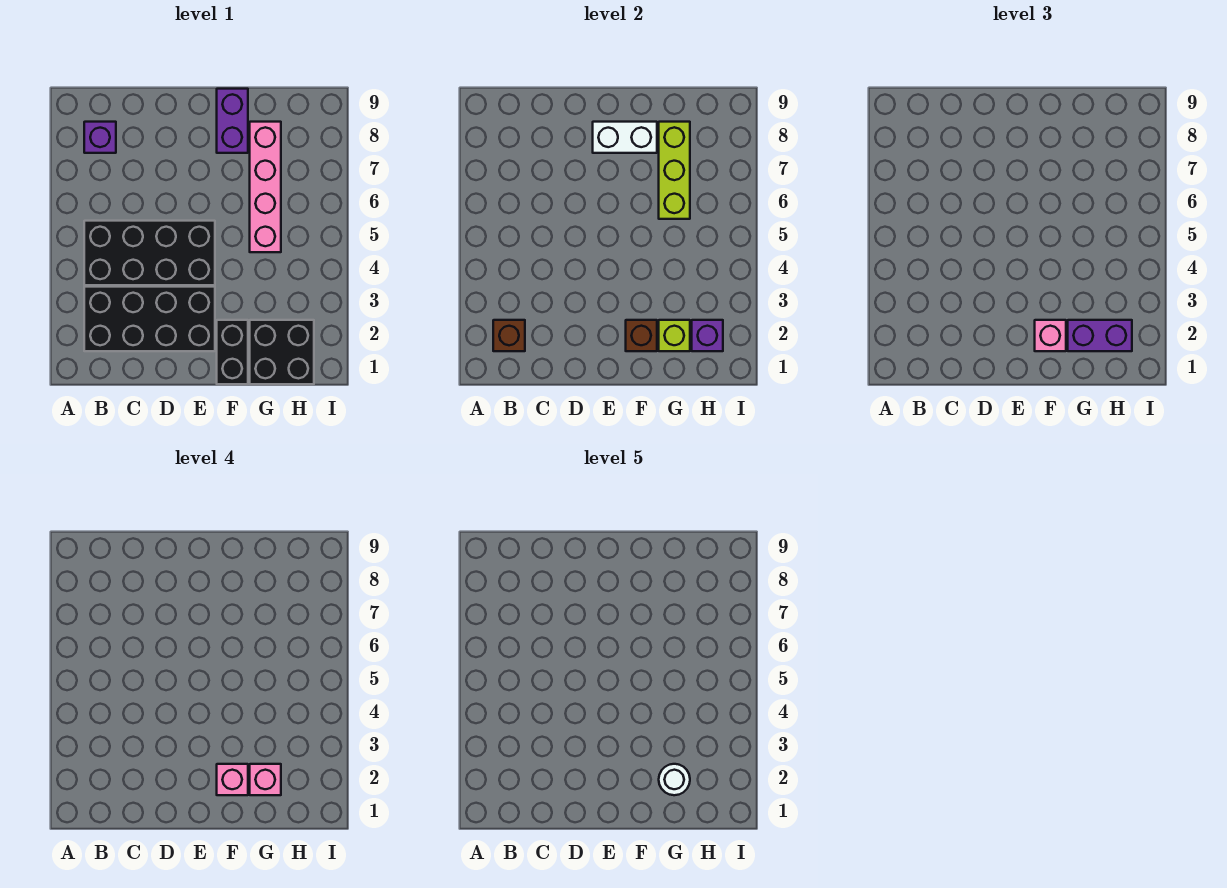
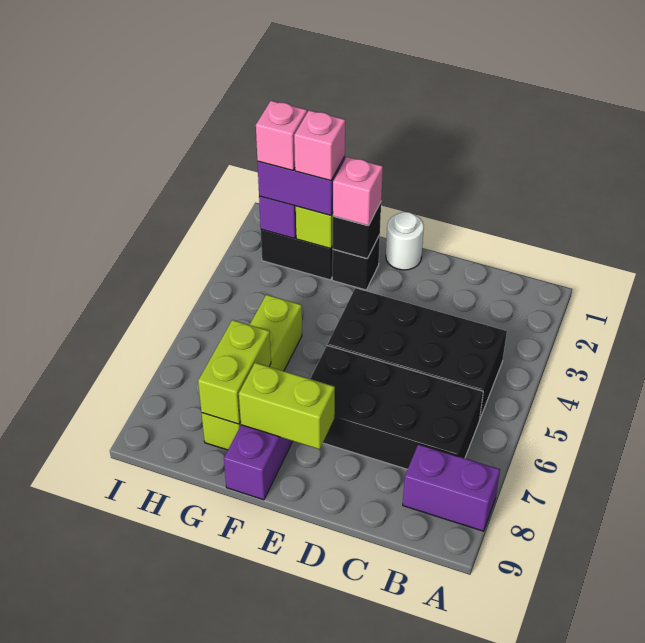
black 2x4 brick [84,287,215,351] -> black 2x4 brick moved to [310,346,483,469]
brown 1x1 brick [493,320,525,351] -> none
purple 1x1 brick [84,122,116,153] -> purple 1x2 brick [403,444,500,531]
white 1x2 brick [593,122,657,153] -> lime 1x2 brick [239,363,335,449]
black 1x2 brick [217,320,248,384] -> black 1x1 brick [332,235,380,290]
brown 1x1 brick [626,320,657,351] -> black 1x1 brick [333,202,381,259]
pink 1x1 brick [217,764,248,795] -> pink 1x1 brick moved to [256,101,307,170]
white 1x1 round brick [659,764,690,795] -> white 1x1 round brick moved to [386,212,424,270]
pink 1x4 brick [250,122,281,252] -> lime 1x4 brick [202,295,302,450]
lime 1x3 brick [659,122,690,219] -> lime 1x2 brick [198,320,271,424]

